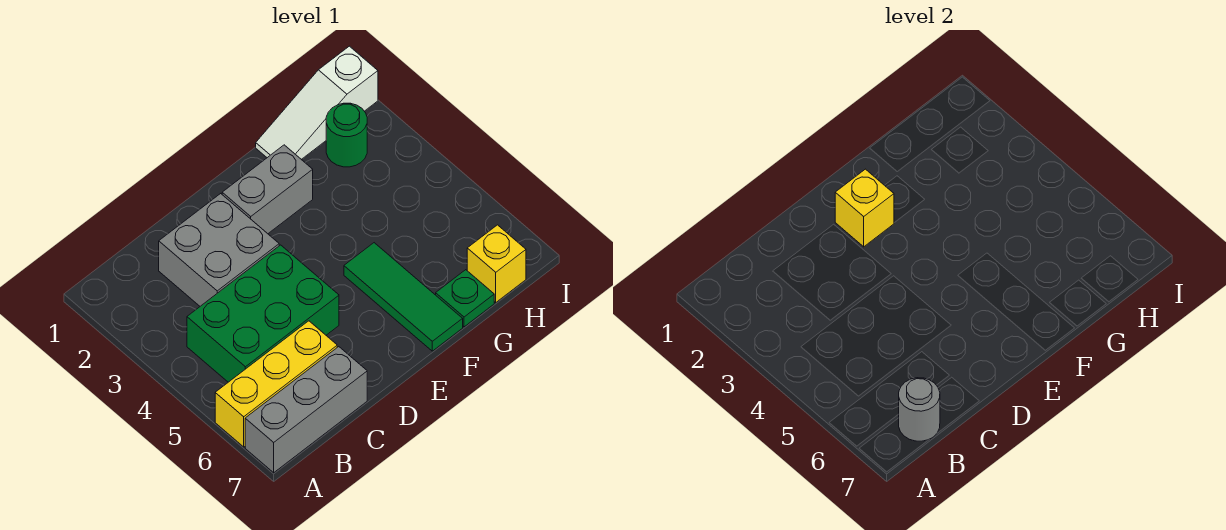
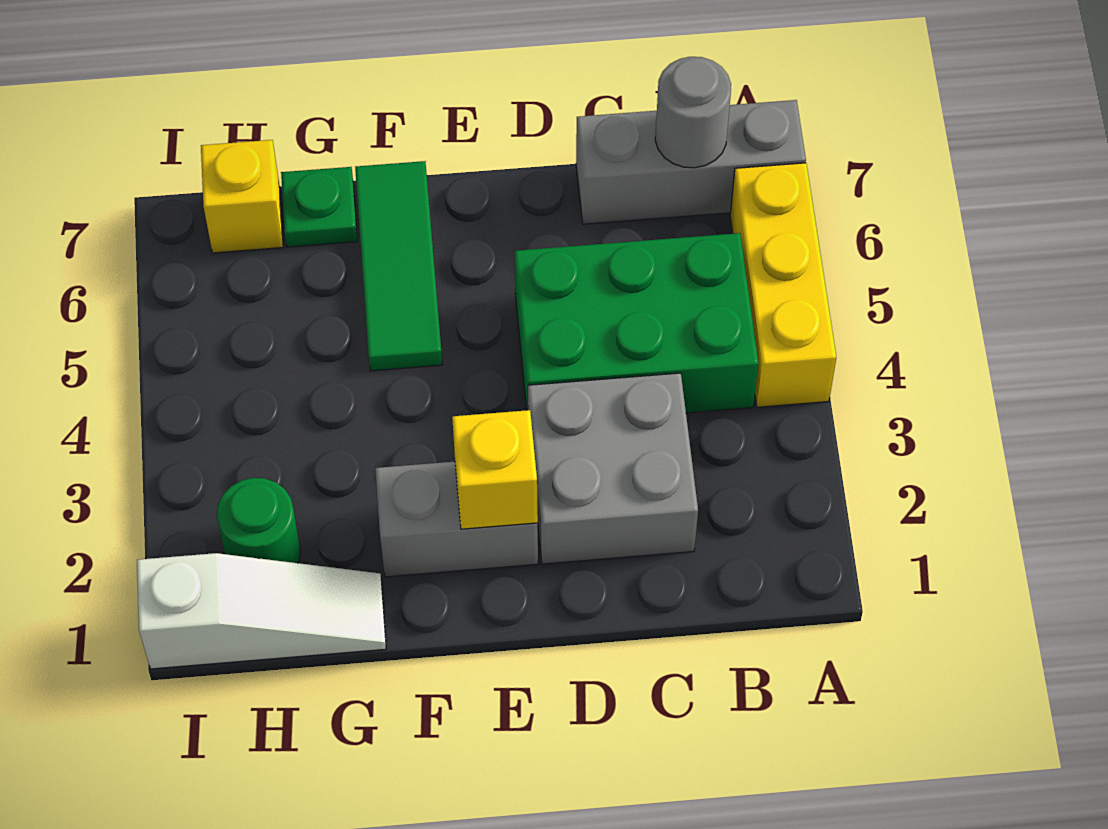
yellow 1x3 brick [215,321,337,447] -> yellow 1x3 brick turned to [730,163,836,407]

